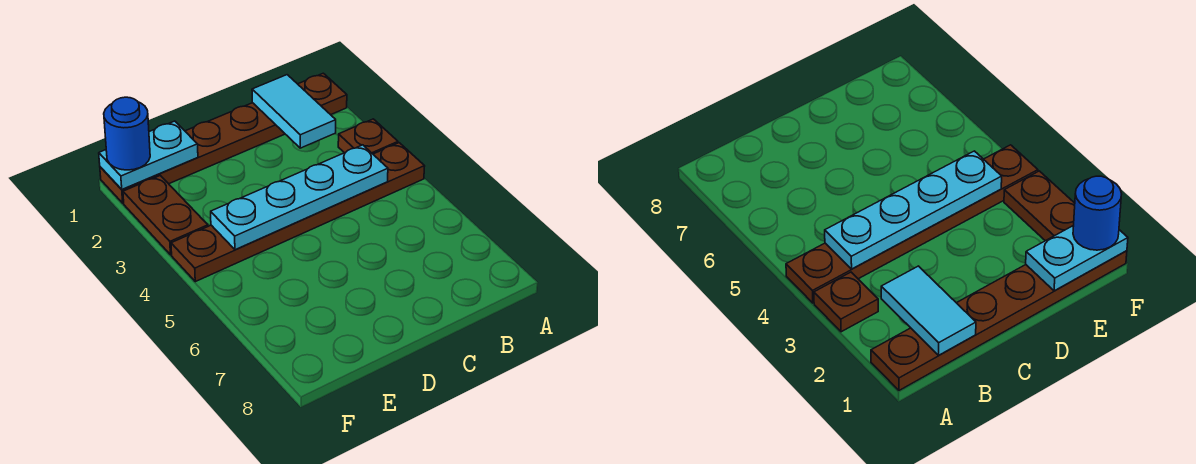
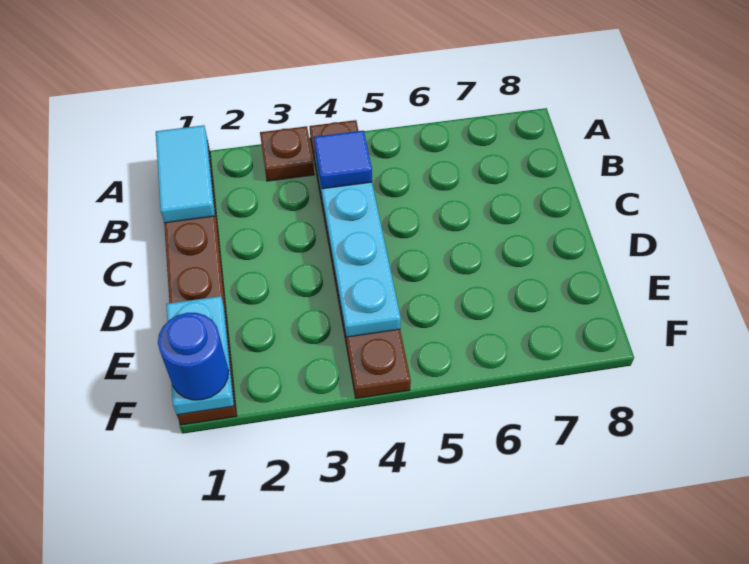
cyan 1x2 tile [252,75,336,148] -> cyan 1x2 tile turned to [156,125,215,223]
none -> blue 1x1 tile [314,131,372,189]
brown 1x2 plate [123,176,208,255] -> none

